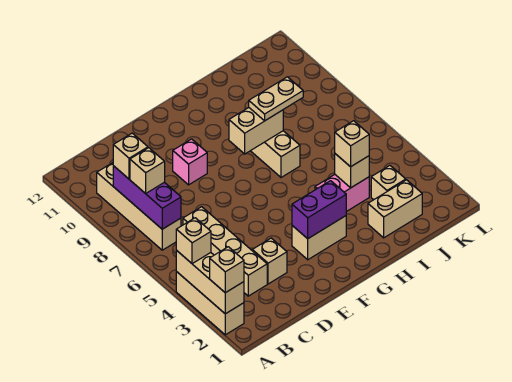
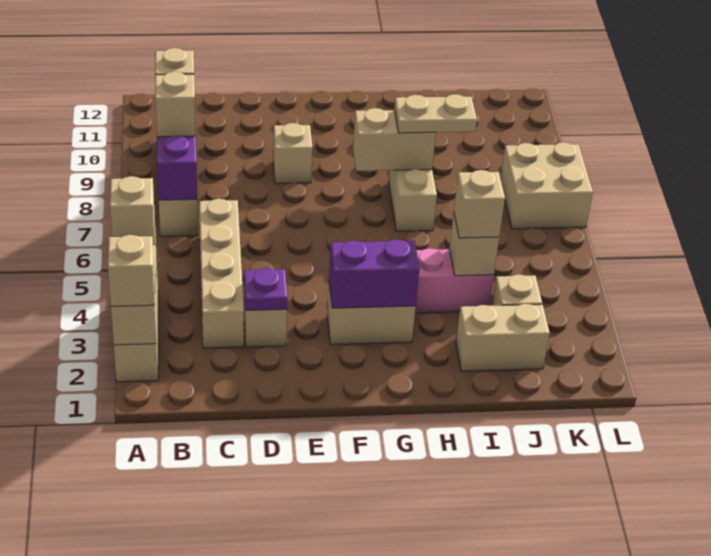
none -> purple 1x1 plate [244,268,287,310]
pink 1x1 brick [173,139,207,185] -> tan 1x1 brick [273,123,312,184]
none -> tan 2x2 brick [501,142,593,229]

